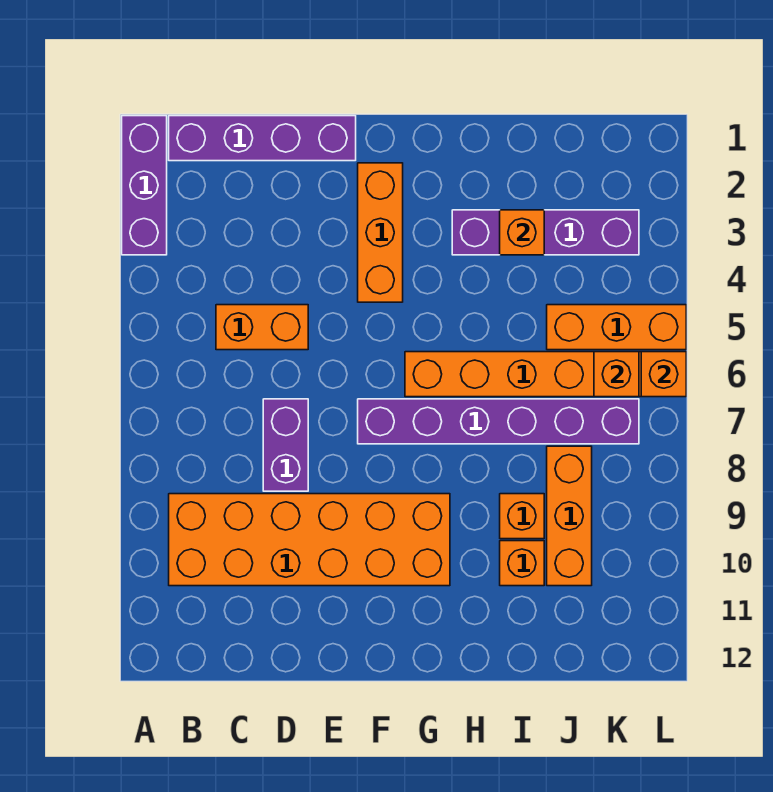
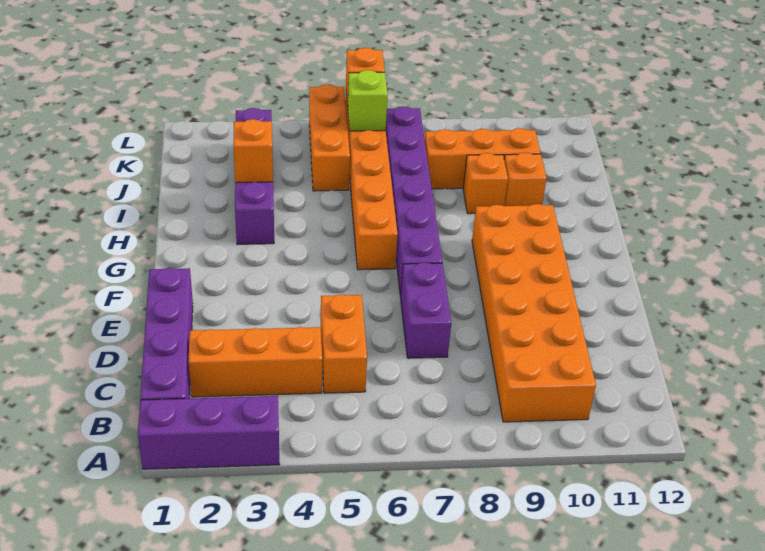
purple 1x2 brick [263,399,308,491] -> purple 1x2 brick turned to [400,262,451,358]
orange 1x3 brick [358,163,403,302] -> orange 1x3 brick moved to [189,327,322,397]
orange 1x1 brick [594,352,639,397] -> lime 1x1 brick [348,70,388,131]

